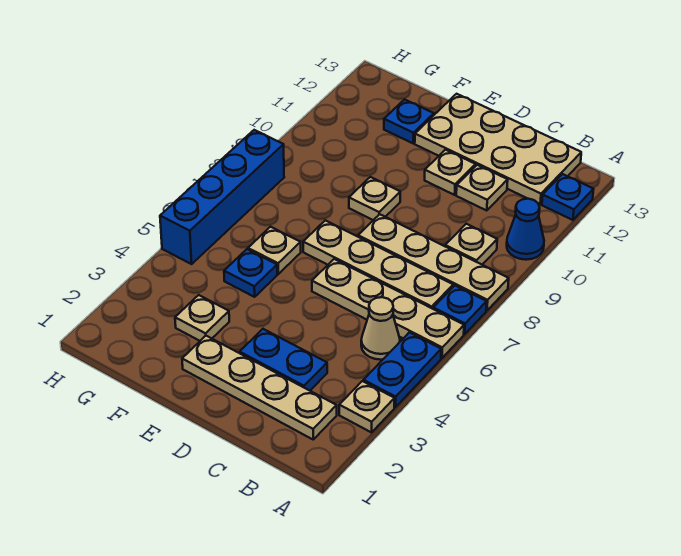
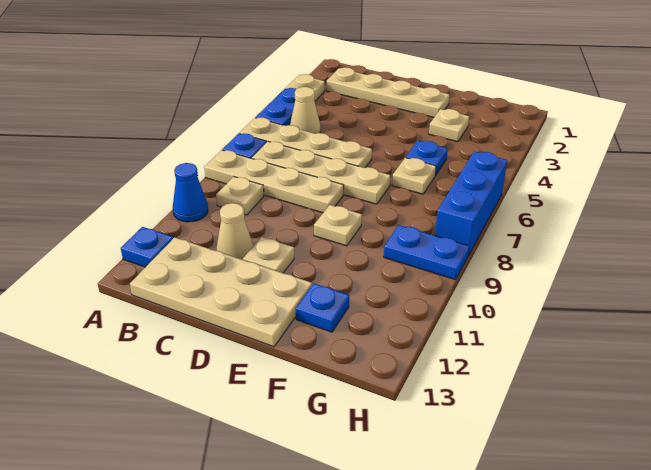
blue 1x2 plate [240,329,327,391] -> blue 1x2 plate moved to [384,225,469,280]
tan 1x1 plate [456,165,508,210] -> tan 1x1 cone [216,203,253,260]
blue 1x4 brick [160,130,284,264] -> blue 1x3 brick [435,152,507,256]

